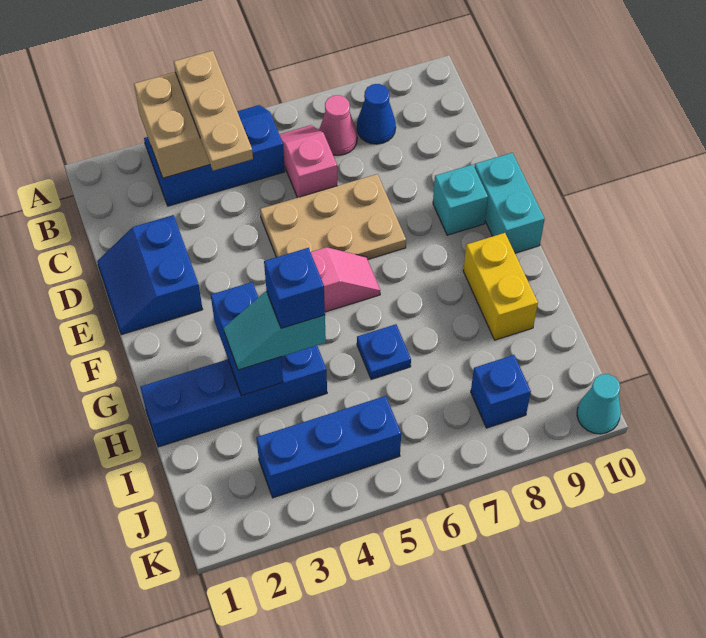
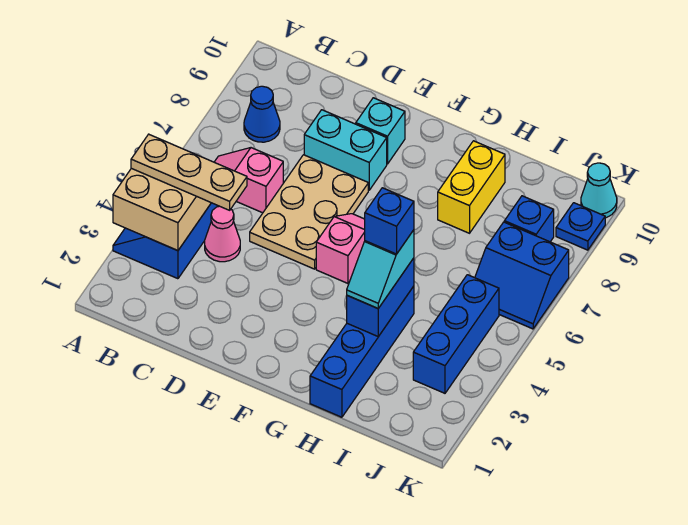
pink 1x1 cone [319,95,357,155] -> pink 1x1 cone moved to [205,206,240,262]
blue 2x2 slope [97,215,203,335] -> blue 2x2 slope moved to [475,222,569,329]
cyan 1x2 brick [474,153,545,253] -> cyan 1x2 brick moved to [304,110,387,190]
blue 1x2 brick [211,282,283,396] -> blue 1x2 brick turned to [347,258,414,336]
yellow 1x2 brick [463,233,538,340] -> yellow 1x2 brick turned to [438,141,505,233]
blue 1x1 plate [357,324,411,379] -> blue 1x1 plate moved to [556,203,605,250]

